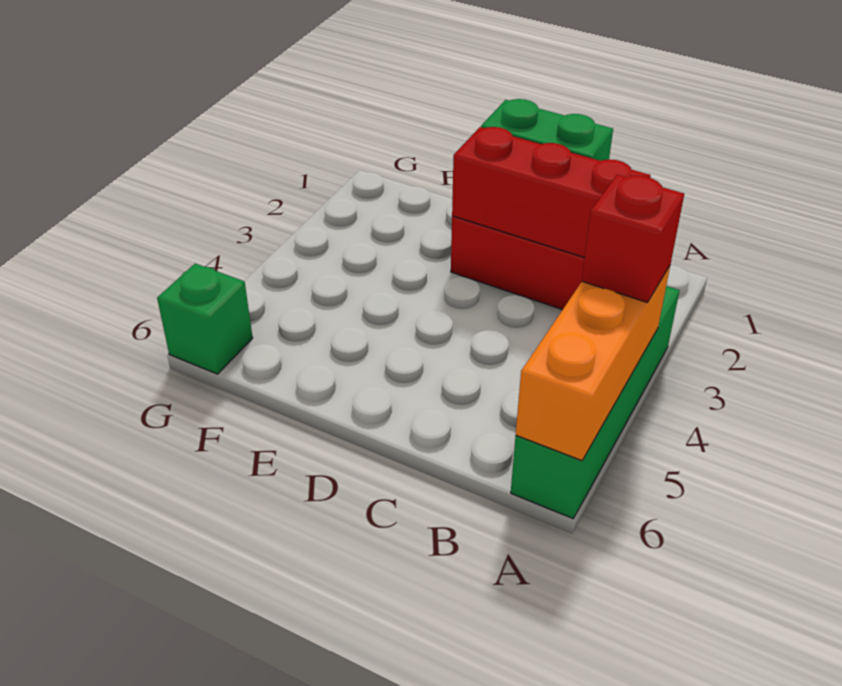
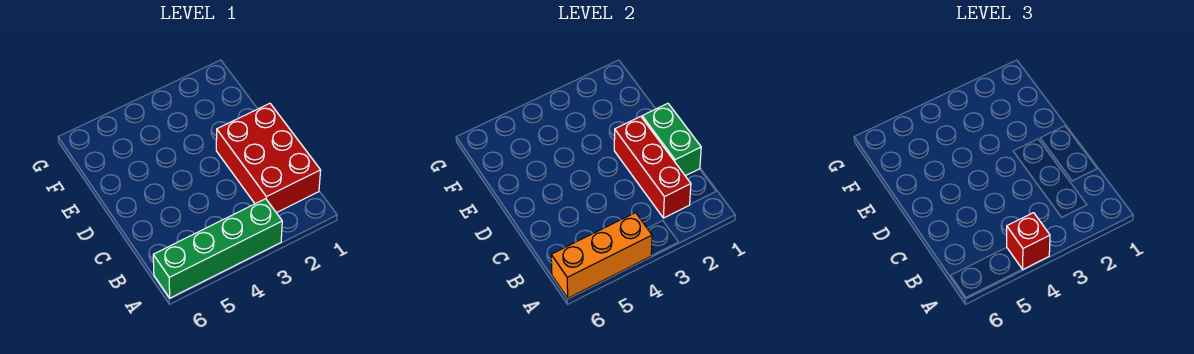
green 1x1 brick [157,264,253,374] -> none

